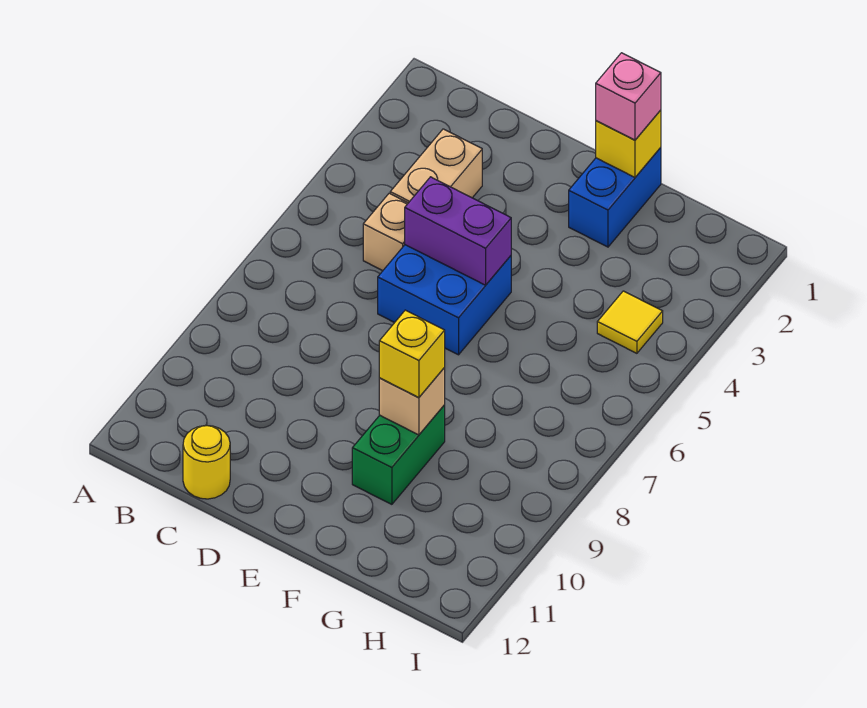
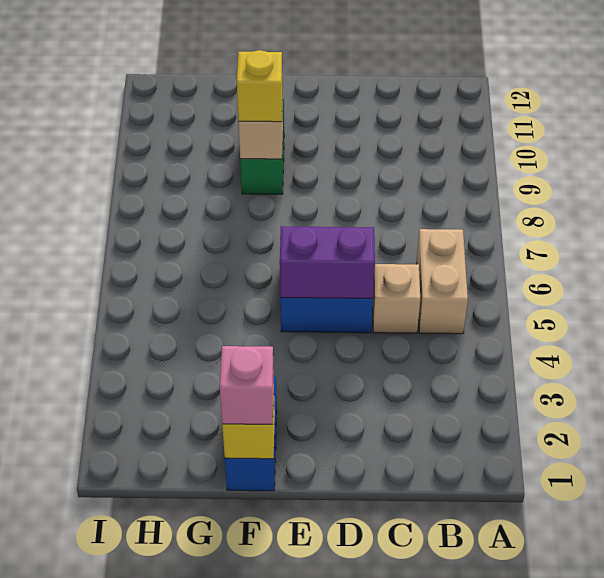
tan 1x2 brick [390,129,482,203] -> tan 1x2 brick moved to [416,229,468,334]
yellow 1x1 round brick [183,426,230,499] -> none
yellow 1x1 tile [597,291,663,353] -> none

